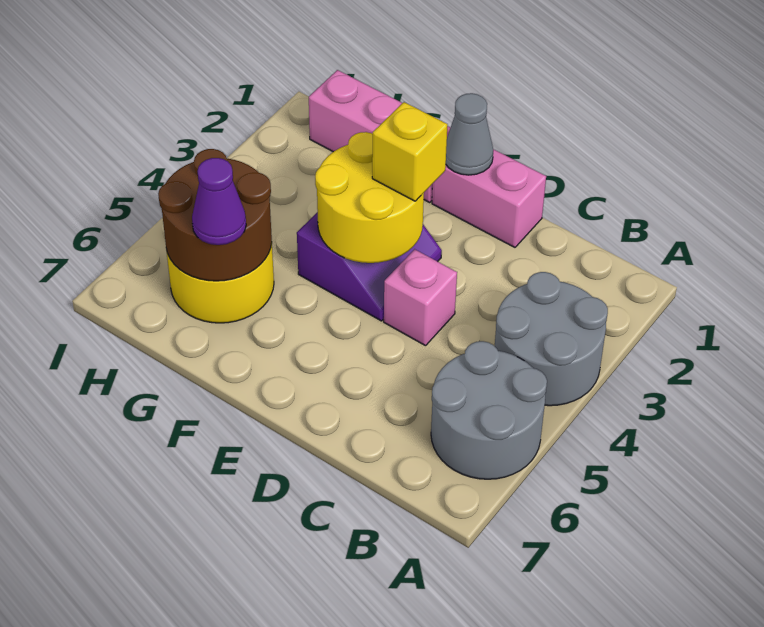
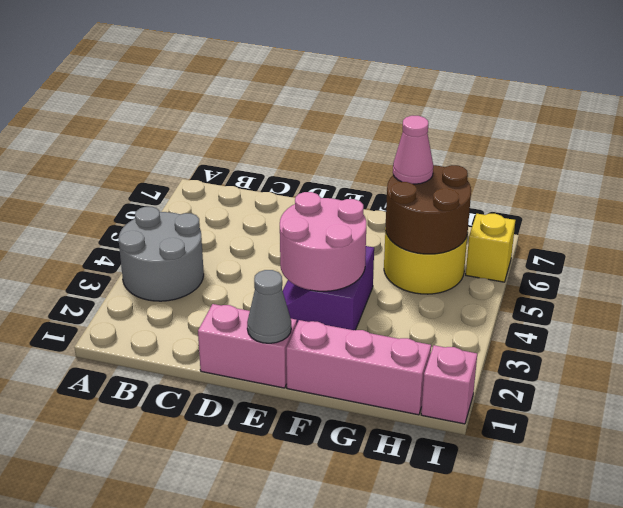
grey 2x2 round brick [431,341,547,479] -> none
pink 1x1 brick [384,249,457,346] -> pink 1x1 brick moved to [421,345,477,424]
yellow 2x2 round brick [315,132,424,263] -> pink 2x2 round brick [280,192,366,291]
yellow 1x1 brick [372,102,448,201] -> yellow 1x1 brick moved to [466,214,515,282]
purple 1x1 cone [192,158,246,245] -> pink 1x1 cone [393,116,433,184]

